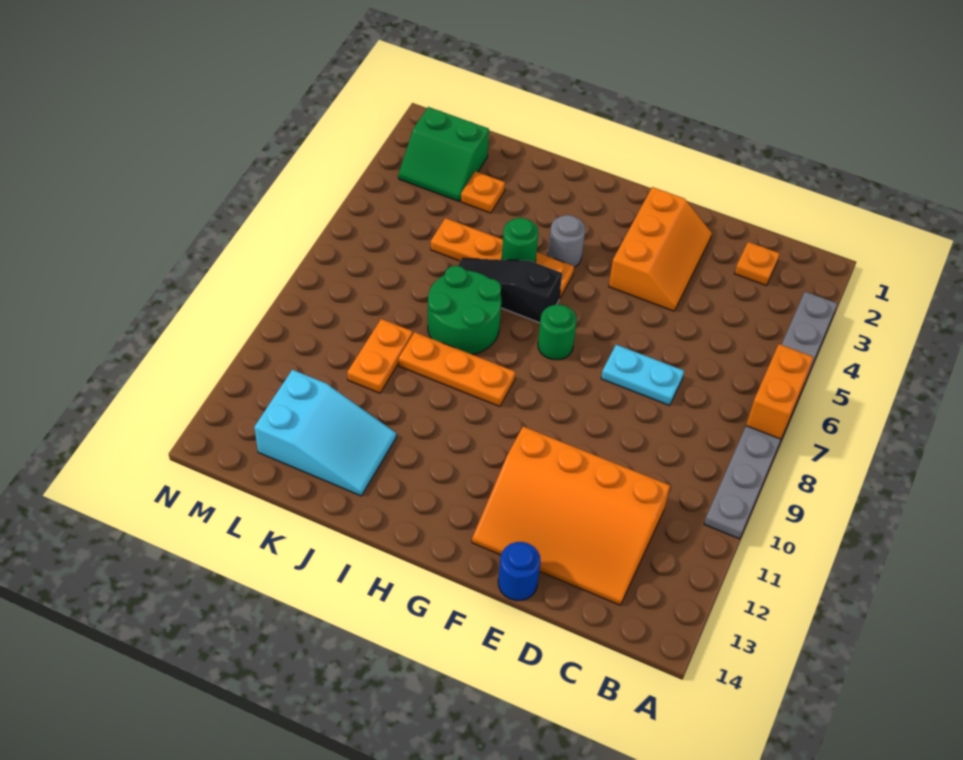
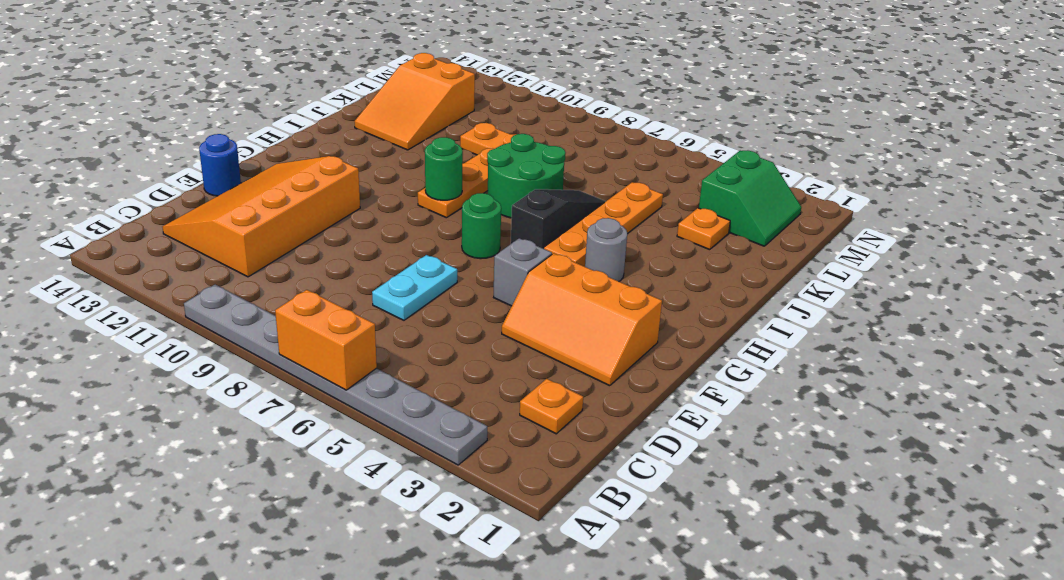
none -> grey 1x1 brick [494,238,552,306]
green 1x1 round brick [502,218,538,262] -> green 1x1 round brick moved to [425,137,463,200]
cyan 2x3 slope [254,370,396,496] -> orange 2x3 slope [354,53,475,150]
green 2x2 slope [398,107,489,201] -> green 2x2 slope turned to [699,150,801,246]

